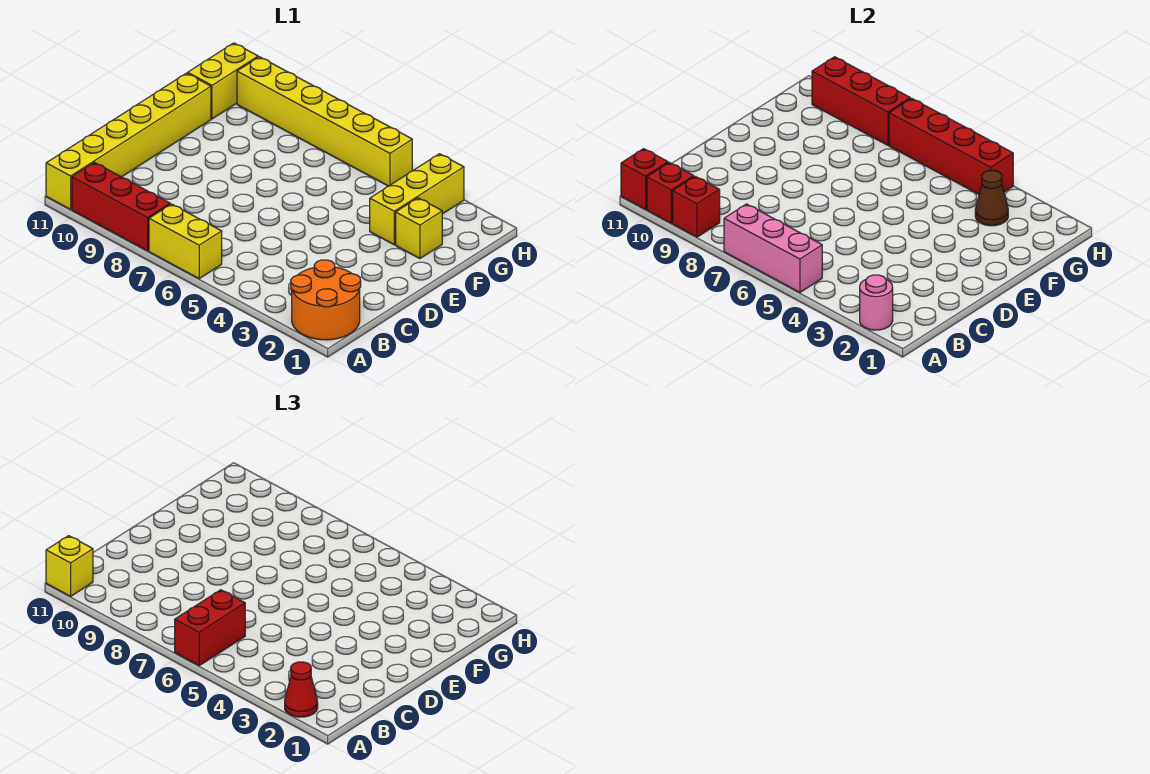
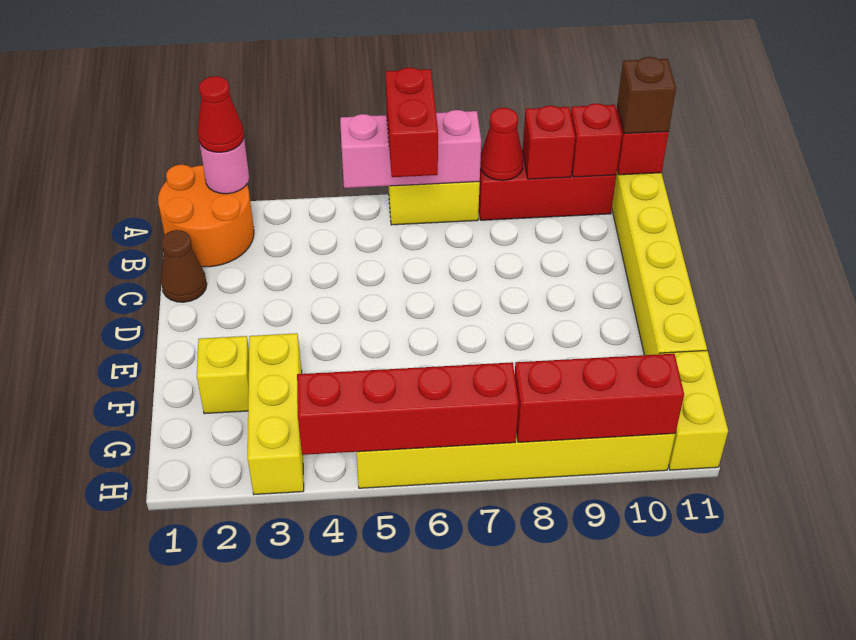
none -> red 1x1 cone [480,108,523,180]
yellow 1x1 brick [46,536,93,596] -> brown 1x1 brick [617,57,676,133]
brown 1x1 cone [975,171,1008,226] -> brown 1x1 cone moved to [161,230,207,302]

